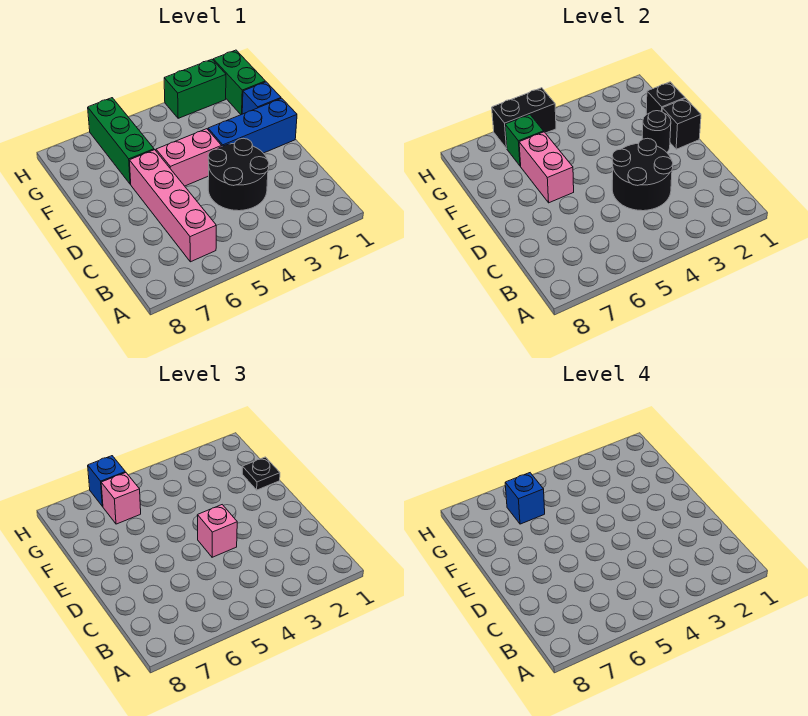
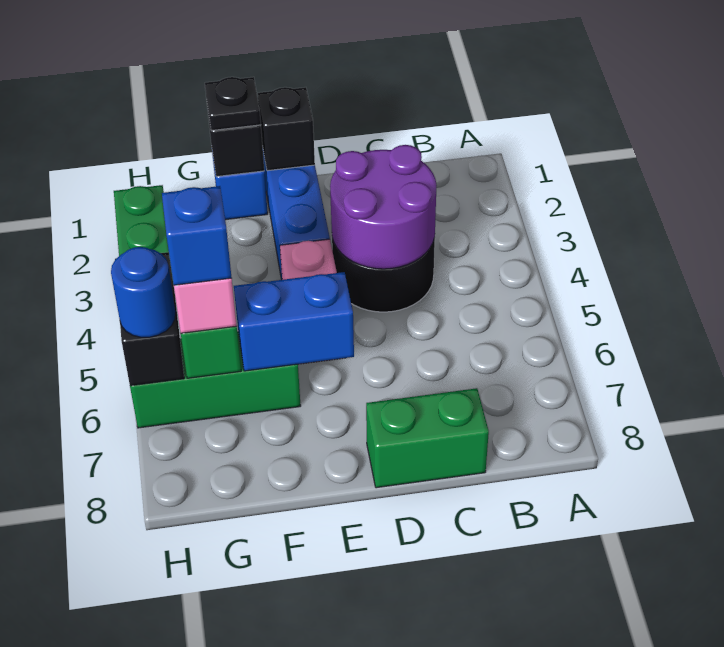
pink 1x4 brick [129,150,216,262] -> none
black 2x2 round brick [612,138,673,211] -> purple 2x2 round brick [330,145,437,269]
pink 1x1 brick [197,505,237,557] -> none
black 1x1 round brick [642,111,671,152] -> none
pink 1x2 brick [519,132,574,203] -> blue 1x2 brick [234,272,354,371]
green 1x2 brick [213,50,265,115] -> green 1x2 brick moved to [366,388,489,488]
blue 1x1 brick [88,456,125,507] -> blue 1x1 round brick [111,247,175,337]

